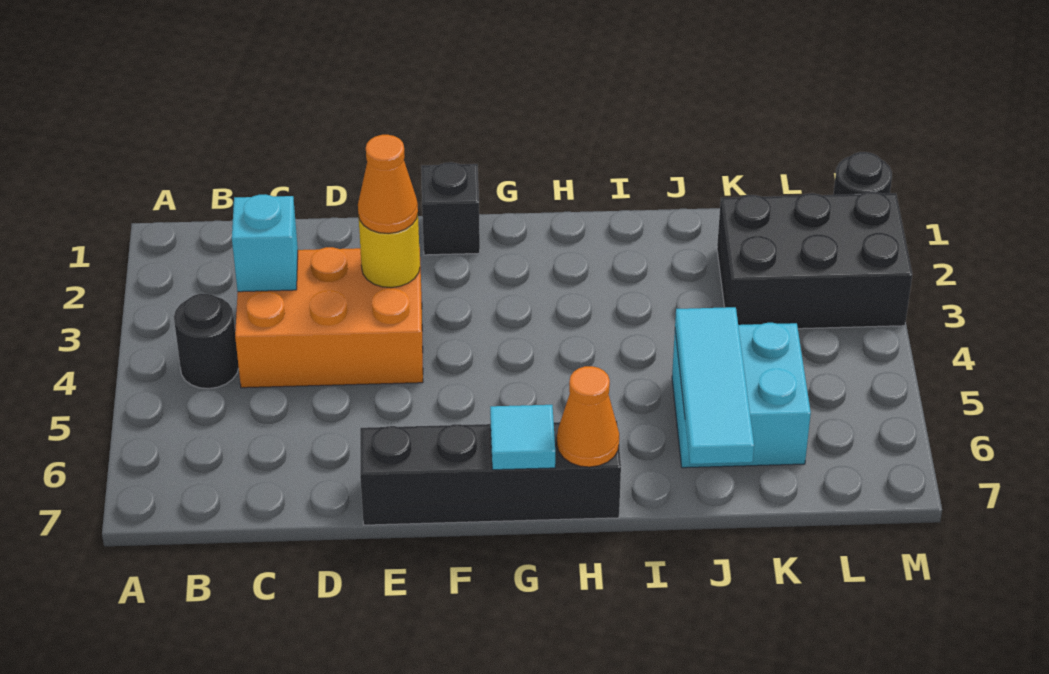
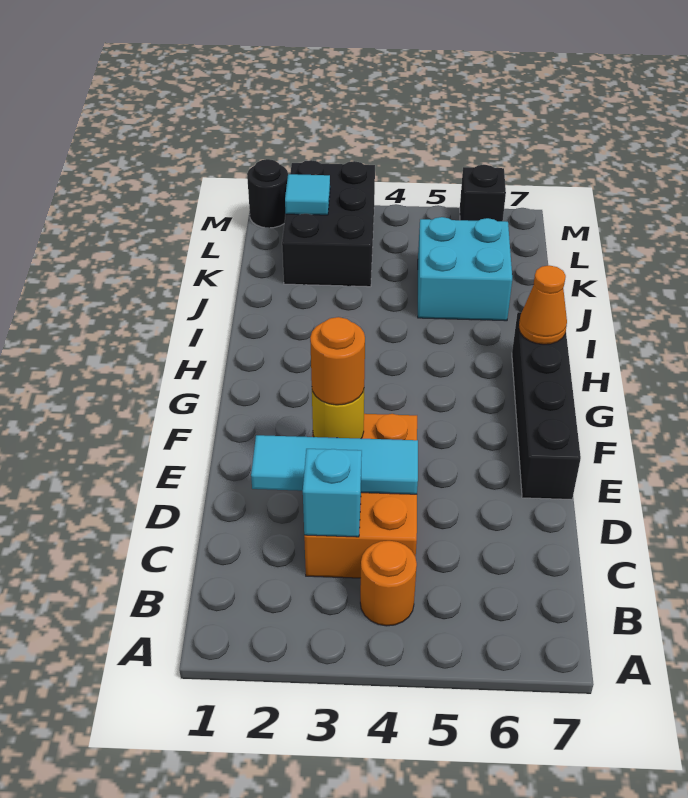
black 1x1 round brick [174,294,239,389] -> orange 1x1 round brick [360,541,417,626]
orange 1x1 cone [358,135,418,233] -> orange 1x1 round brick [310,317,365,405]
black 1x1 brick [421,162,480,255] -> black 1x1 brick moved to [460,165,506,221]
cyan 1x1 tile [490,405,555,470] -> cyan 1x1 tile moved to [285,174,330,215]
cyan 1x3 tile [675,307,754,464] -> cyan 1x3 tile moved to [251,435,418,494]

